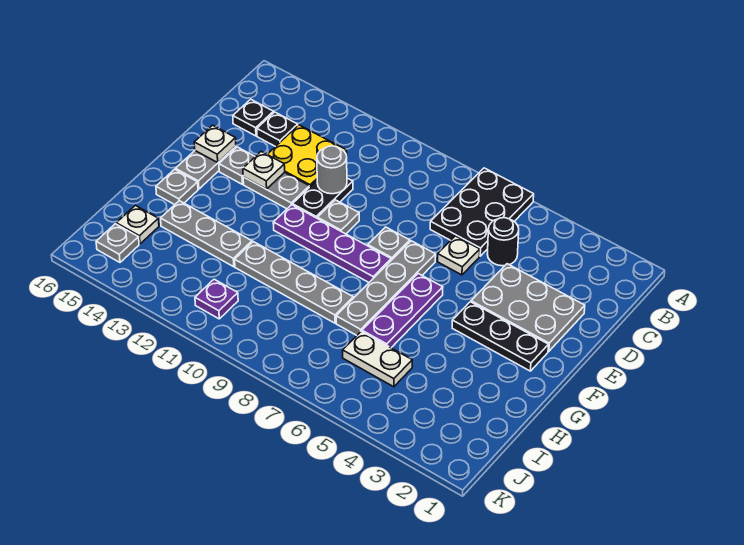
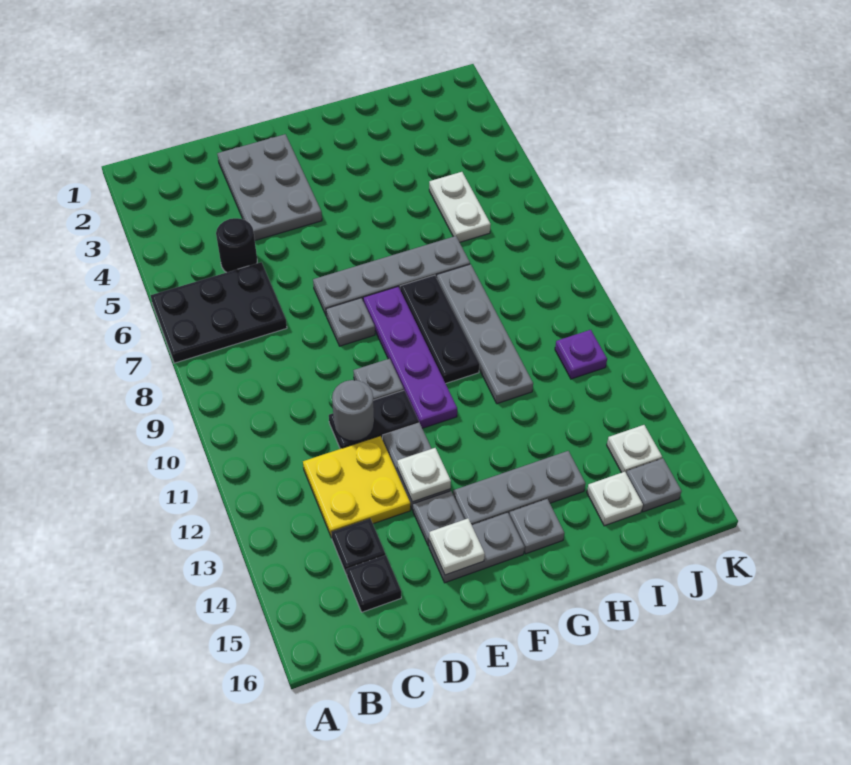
white 1x1 plate [438,236,480,275] -> white 1x1 plate moved to [607,425,662,473]
black 1x3 plate [452,302,548,371] -> black 1x3 plate moved to [400,275,480,384]
purple 1x3 plate [362,274,443,348] -> none
grey 1x3 plate [161,201,252,267] -> grey 1x3 plate turned to [453,451,586,525]

